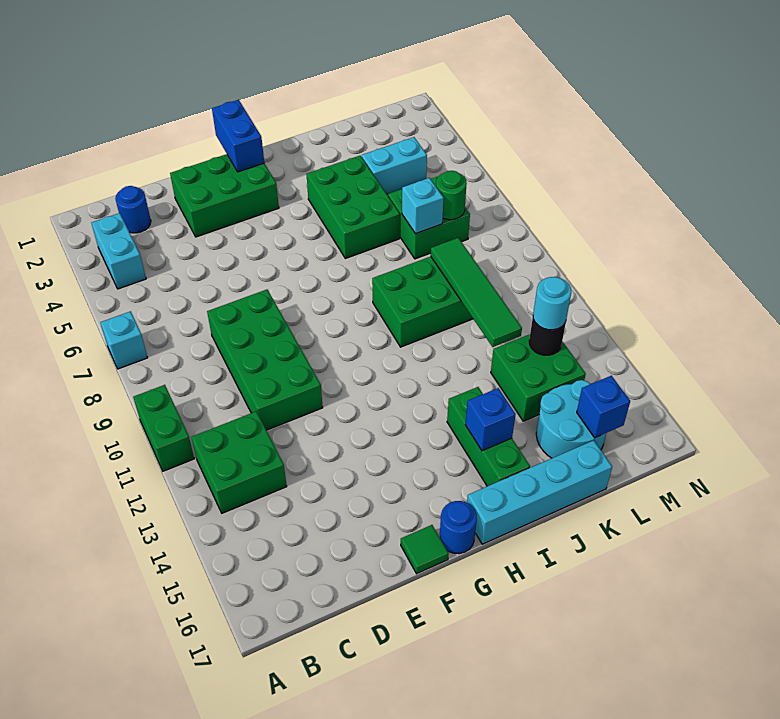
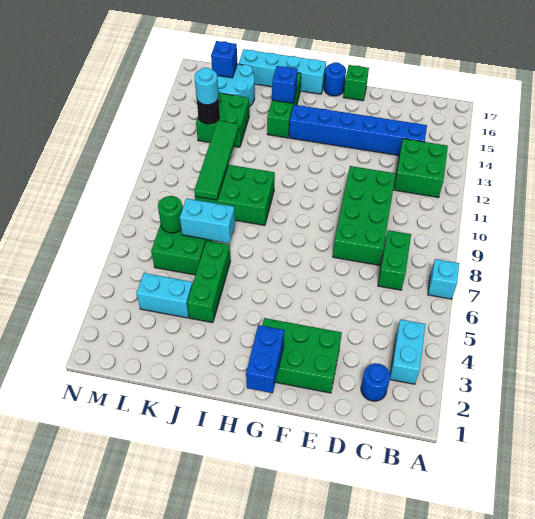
green 1x2 brick [133,385,194,471] -> green 1x2 brick moved to [378,230,411,290]
none -> blue 1x6 brick [289,105,427,156]
green 1x1 tile [401,525,449,574] -> green 1x1 brick [344,65,369,101]
green 2x3 brick [306,156,400,259] -> green 1x3 brick [187,240,230,323]
cyan 1x1 brick [402,178,444,234] -> cyan 1x2 brick [180,198,235,243]

